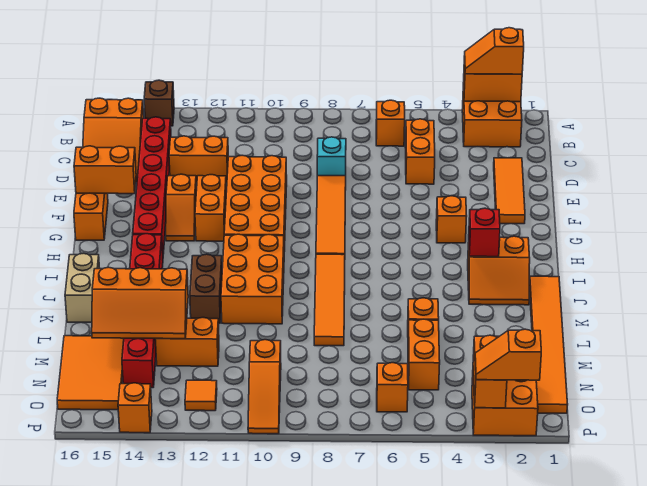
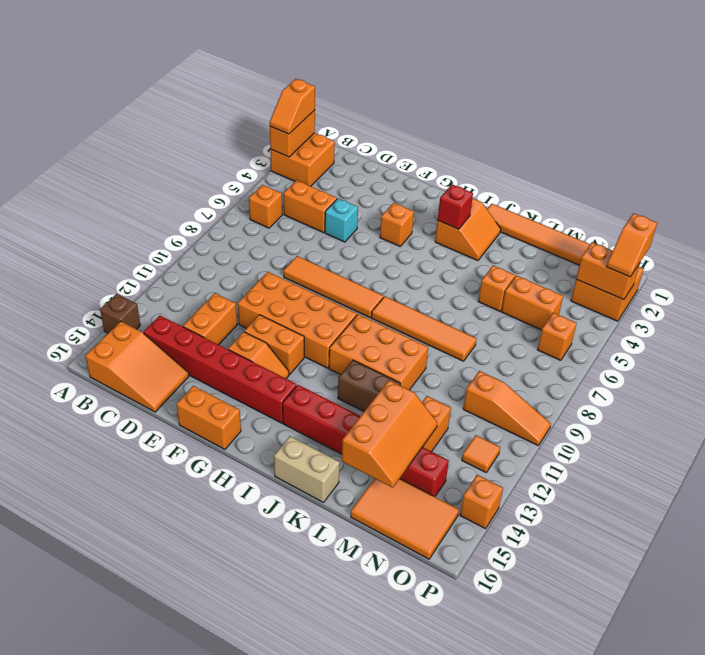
orange 1x3 tile [494,158,525,224] -> none
cyan 1x1 brick [317,137,346,176] -> cyan 1x1 brick moved to [325,198,358,242]
orange 1x2 brick [74,146,136,194] -> none

